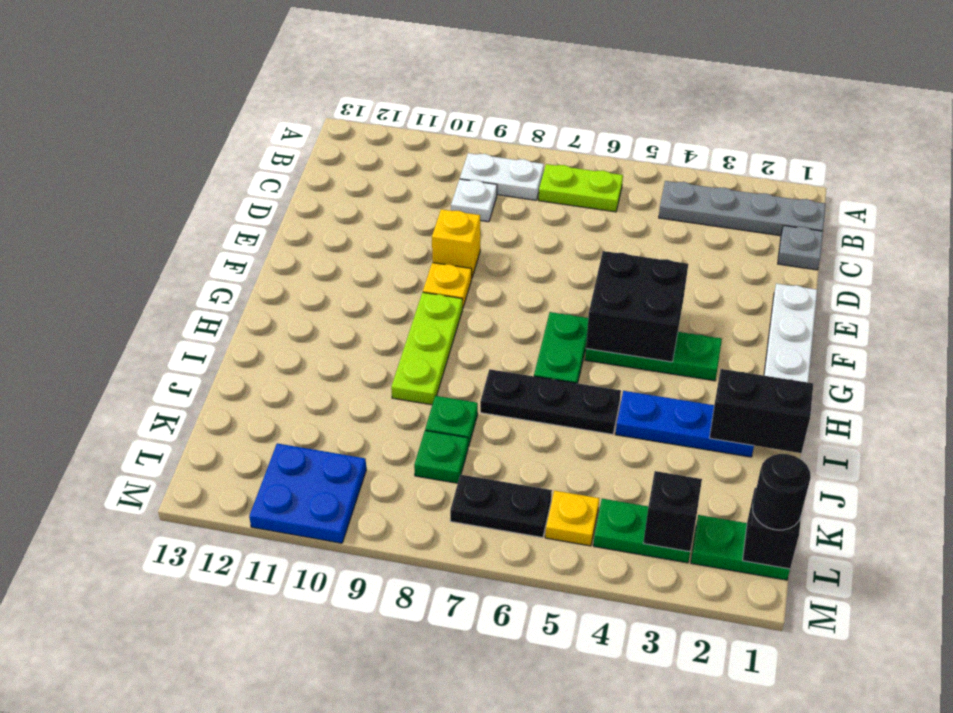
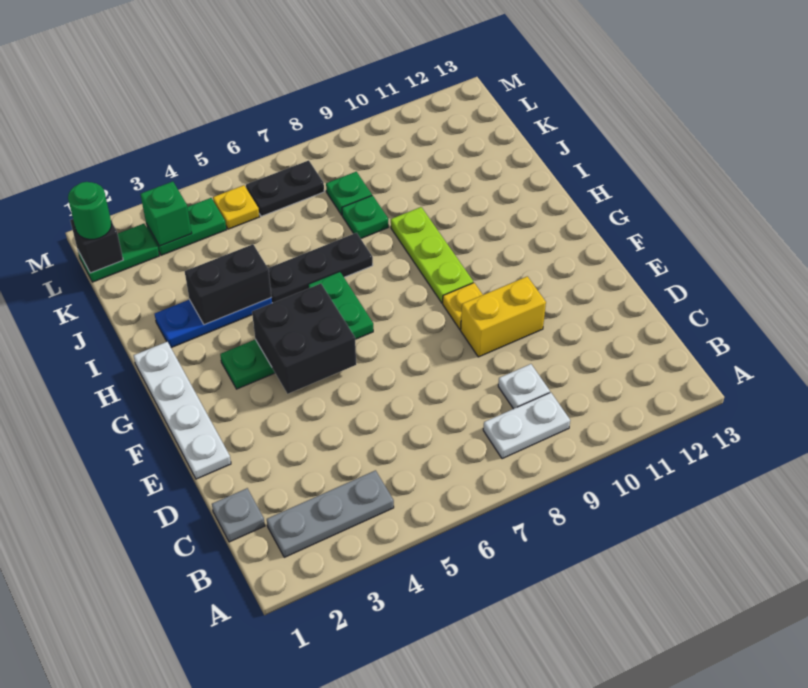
grey 1x4 plate [659,181,826,236] -> grey 1x3 plate [267,470,394,557]
lime 1x2 plate [539,164,623,212] -> none
yellow 1x1 brick [432,209,480,277] -> yellow 1x2 brick [461,276,546,357]
black 1x2 brick [710,369,813,453] -> black 1x2 brick moved to [185,244,271,325]
black 1x1 round brick [752,454,811,530] -> green 1x1 round brick [68,182,112,239]
black 1x1 brick [643,471,702,552] -> green 1x1 brick [141,182,192,246]
blue 2x2 plate [249,443,366,543] -> none

